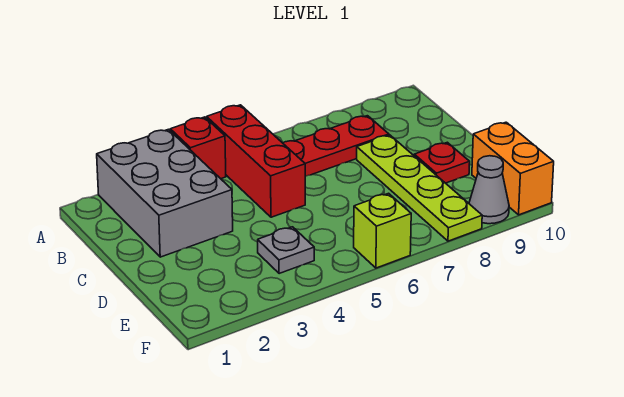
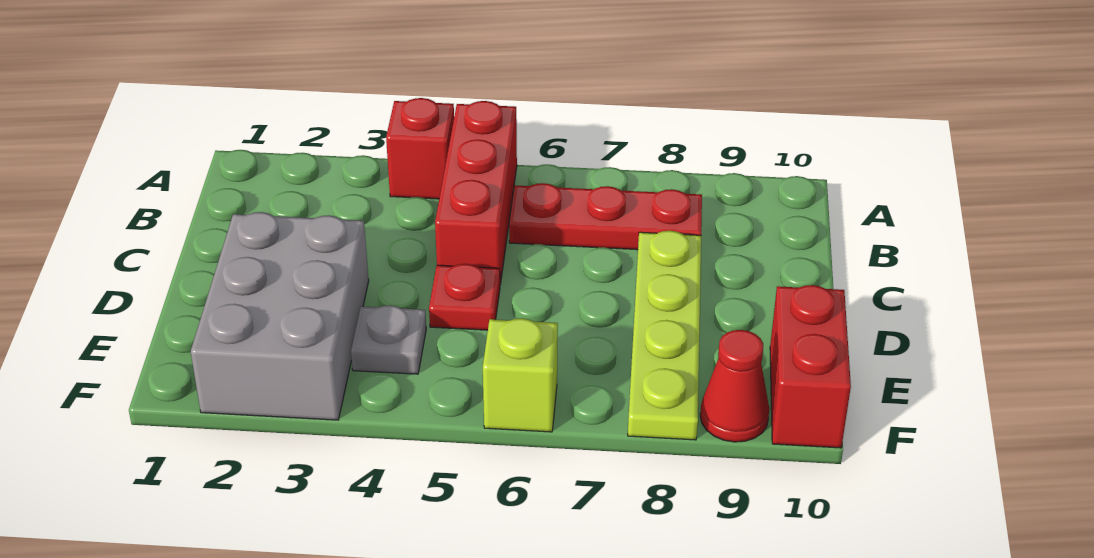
grey 2x3 brick [97,129,233,257] -> grey 2x3 brick moved to [191,212,369,420]
red 1x1 plate [414,142,470,183] -> red 1x1 plate moved to [429,264,500,330]
orange 1x2 brick [472,122,554,215] -> red 1x2 brick [770,285,851,448]
grey 1x1 cone [469,156,509,224] -> red 1x1 cone [700,330,769,442]

